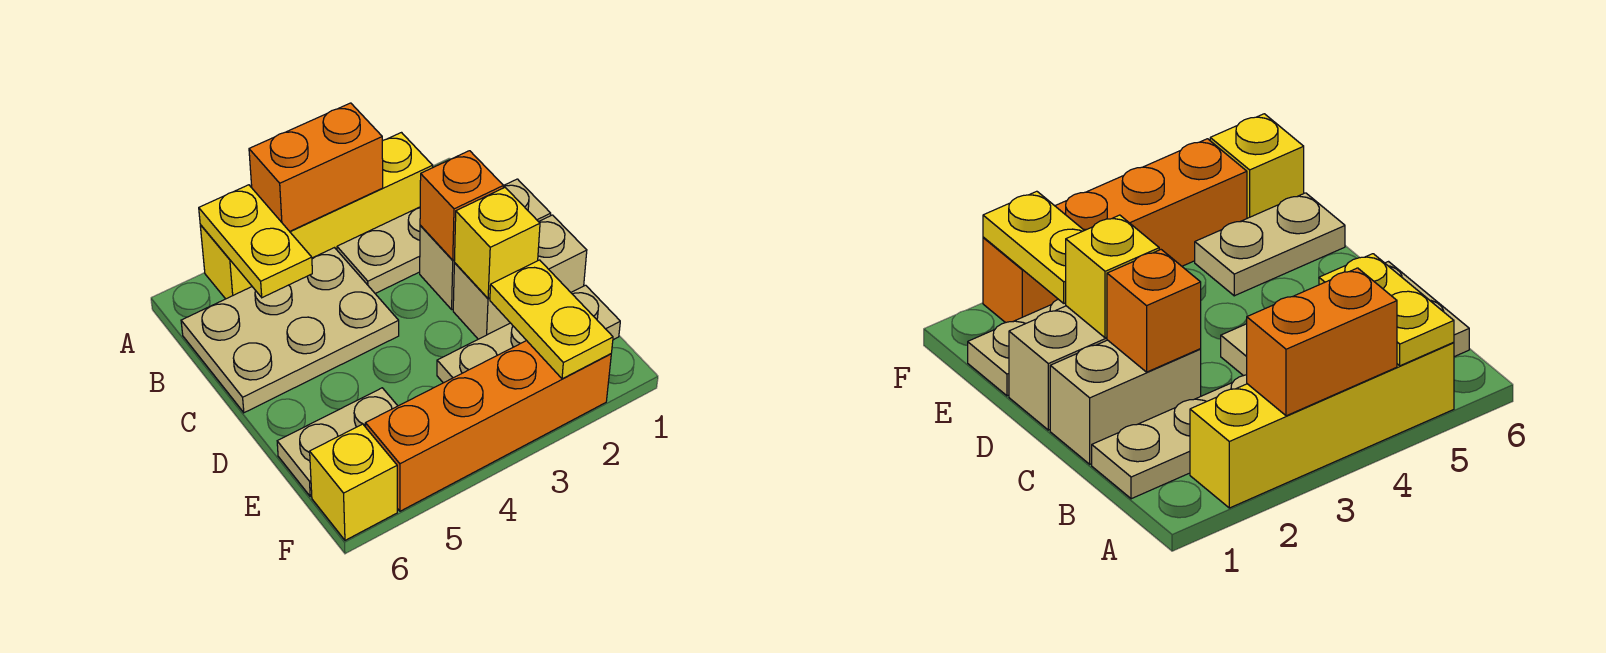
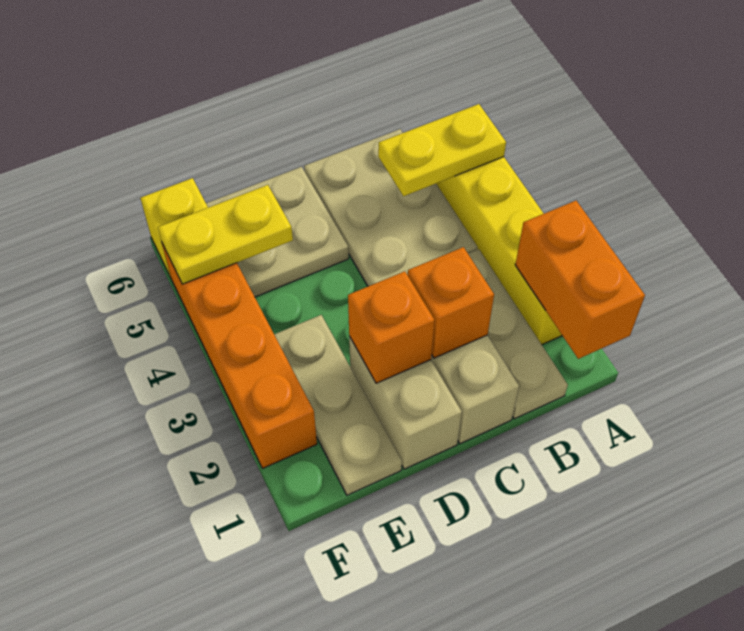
orange 1x2 brick [249,103,383,231] -> orange 1x2 brick moved to [515,201,645,359]
yellow 1x1 brick [454,188,540,299] -> orange 1x1 brick [348,271,435,383]
yellow 1x2 plate [490,260,613,379] -> yellow 1x2 plate moved to [158,185,293,284]
tan 1x2 plate [277,388,397,496] -> tan 2x2 plate [206,167,349,297]

